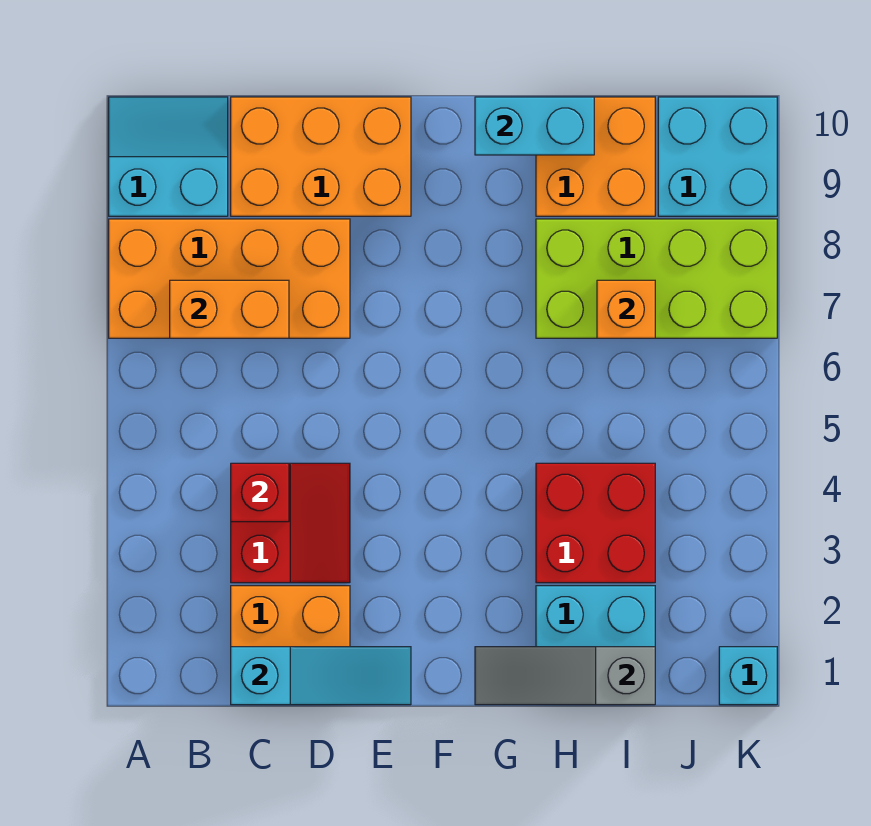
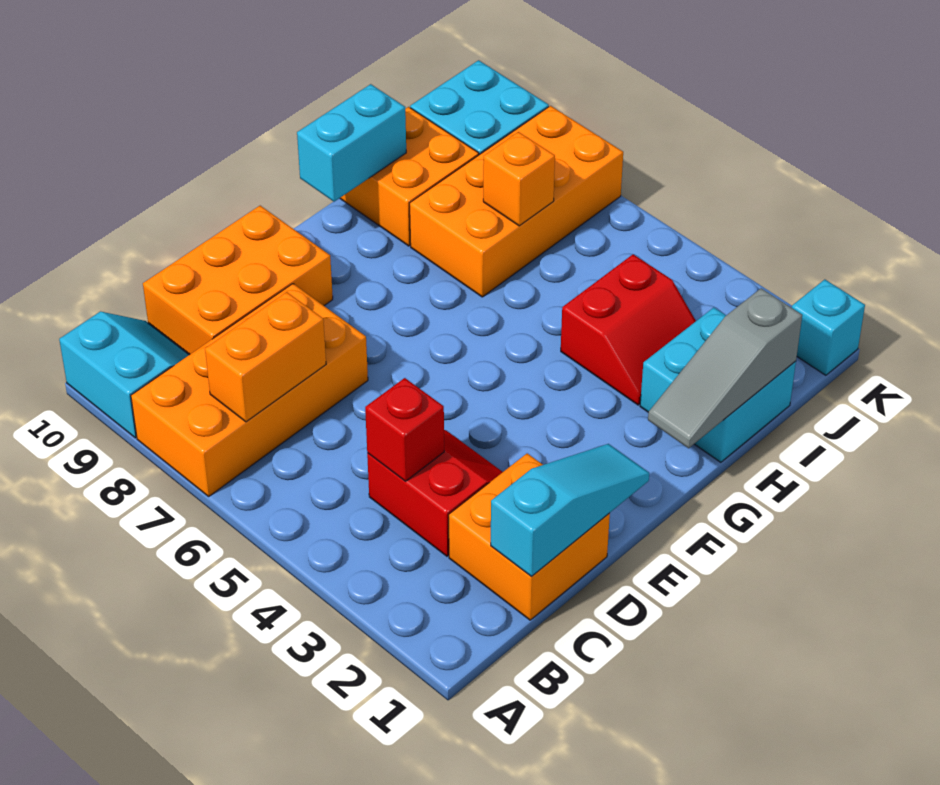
cyan 2x2 slope [109,97,228,216] -> cyan 2x2 slope turned to [59,312,189,438]
red 2x2 brick [536,463,655,583] -> red 2x2 slope [561,254,696,405]
lime 2x4 brick [536,219,777,338] -> orange 2x4 brick [410,106,623,297]

